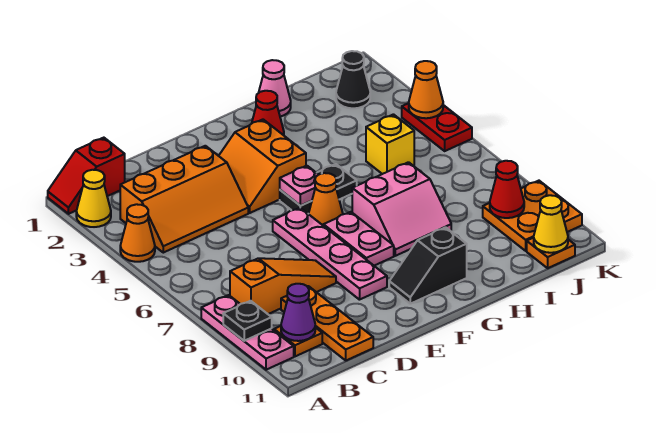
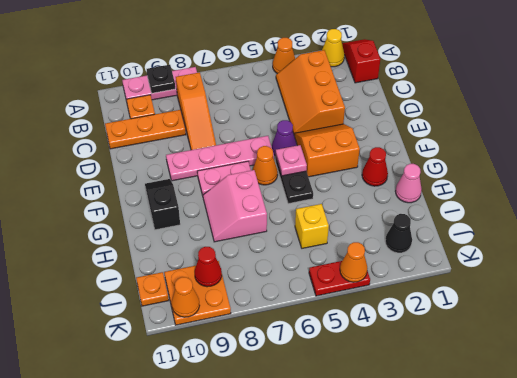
purple 1x1 cone [281,284,315,341] -> purple 1x1 cone moved to [272,120,297,156]
yellow 1x1 cone [534,195,568,253] -> none
none -> orange 1x1 cone [172,277,200,317]

